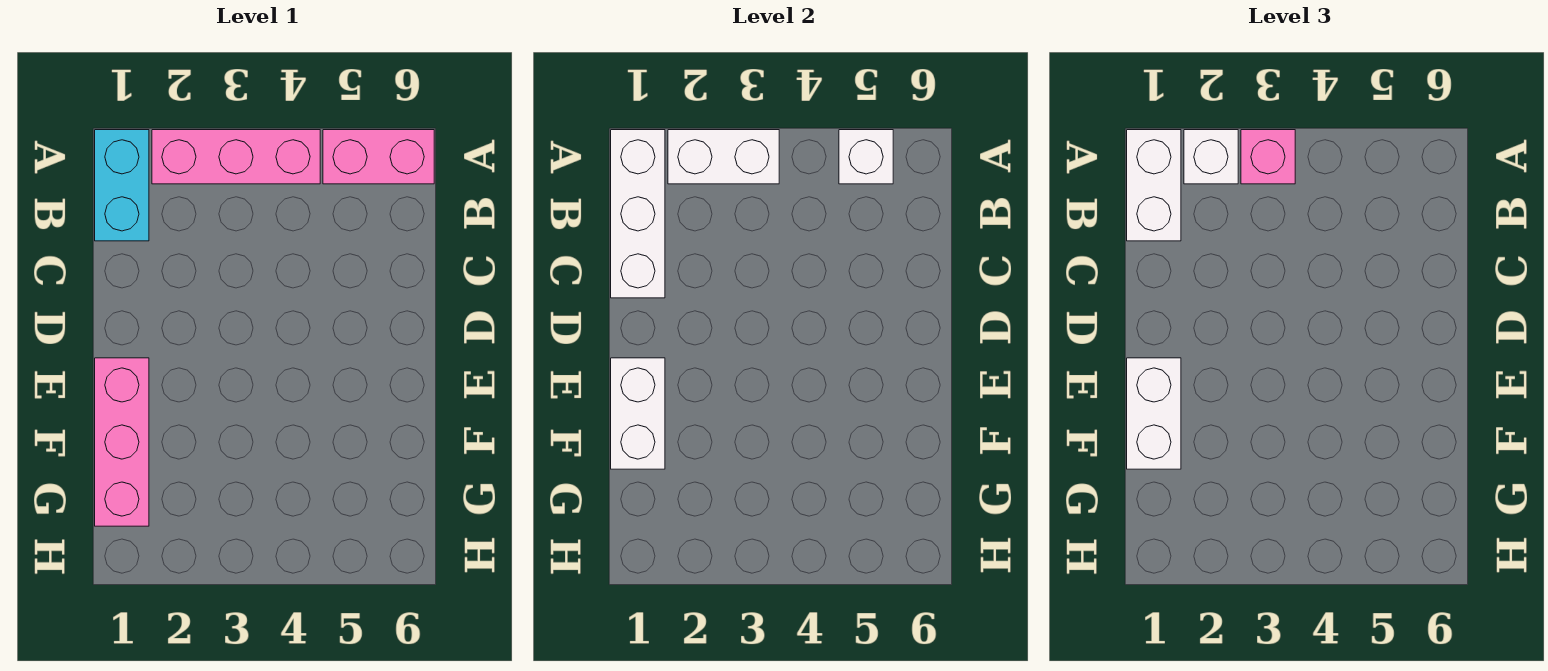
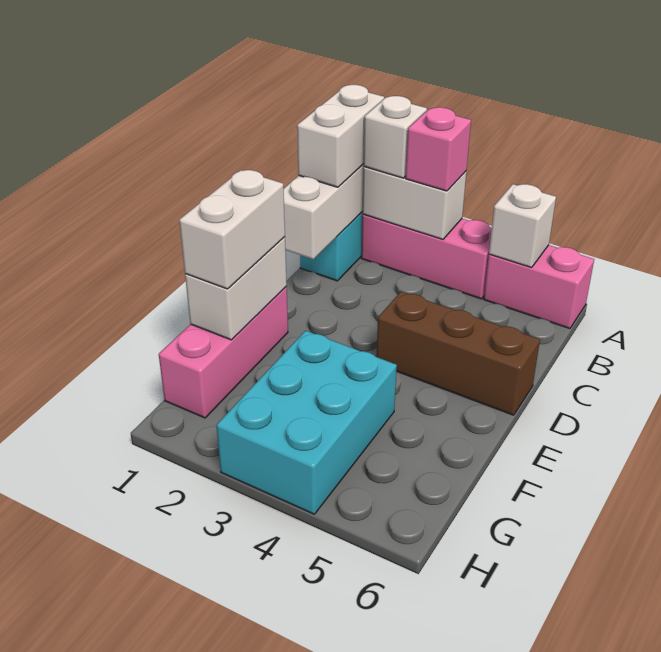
none -> brown 1x3 brick [377,292,540,415]
none -> cyan 2x3 brick [216,331,397,514]

